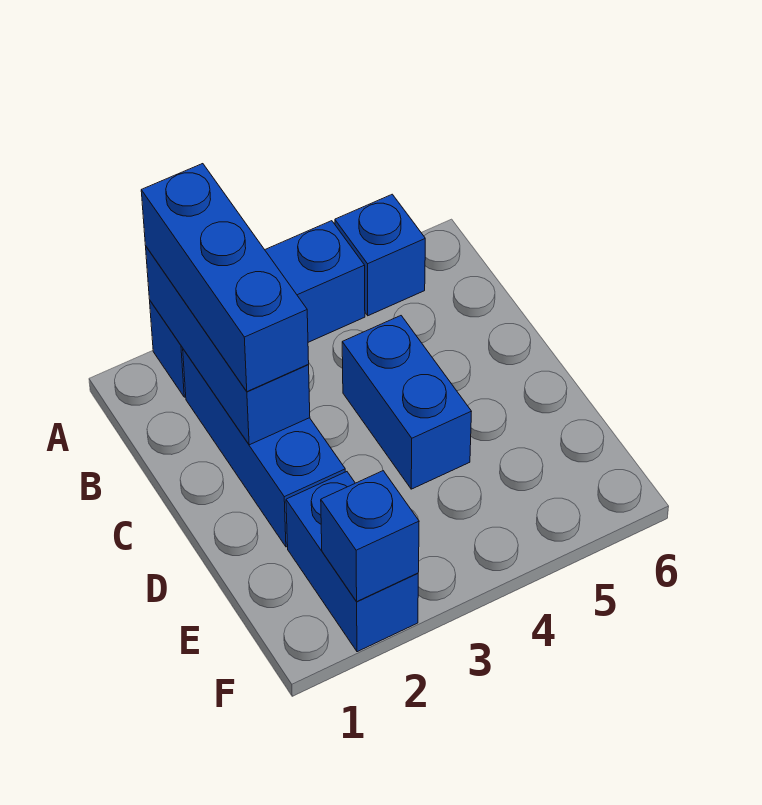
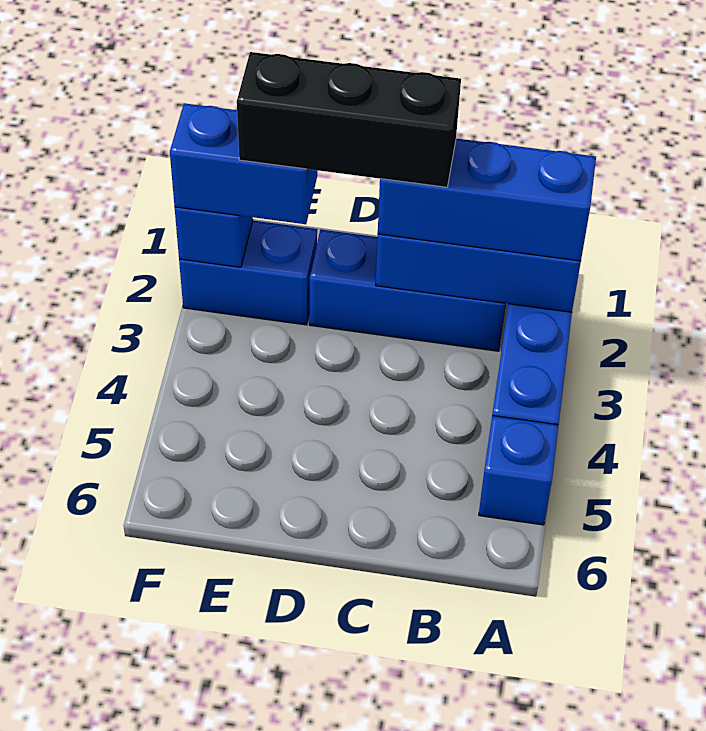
none -> black 1x3 brick [237,52,461,187]
blue 1x2 brick [342,316,471,489] -> blue 1x2 brick moved to [170,103,317,224]

